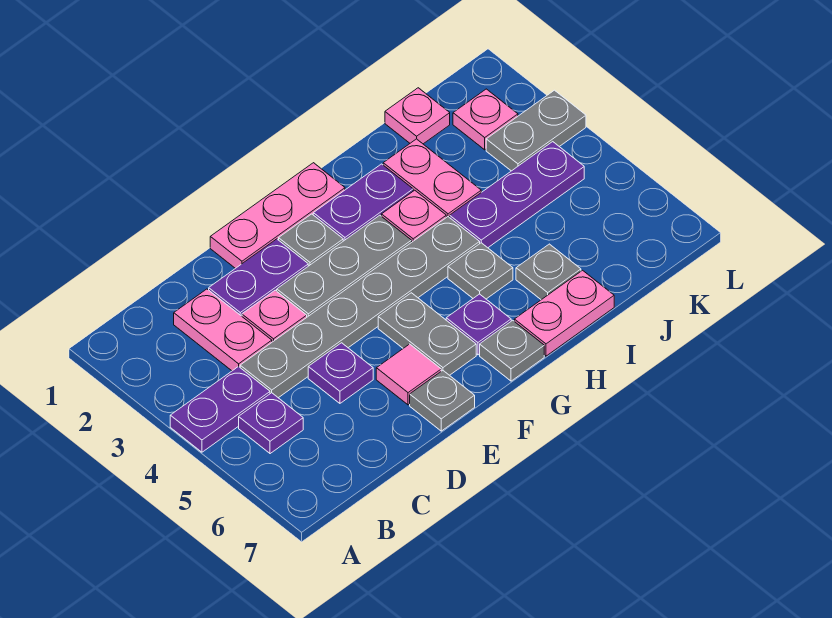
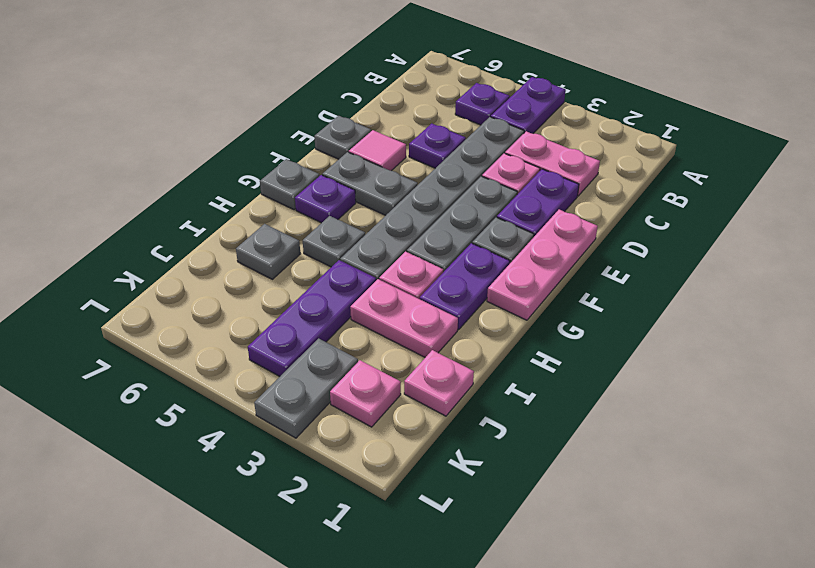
pink 1x2 plate [514,270,614,356] -> none

